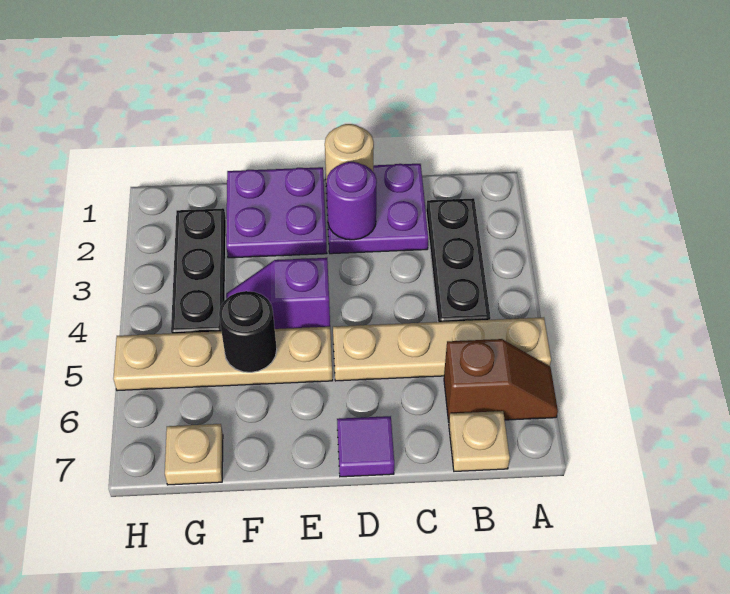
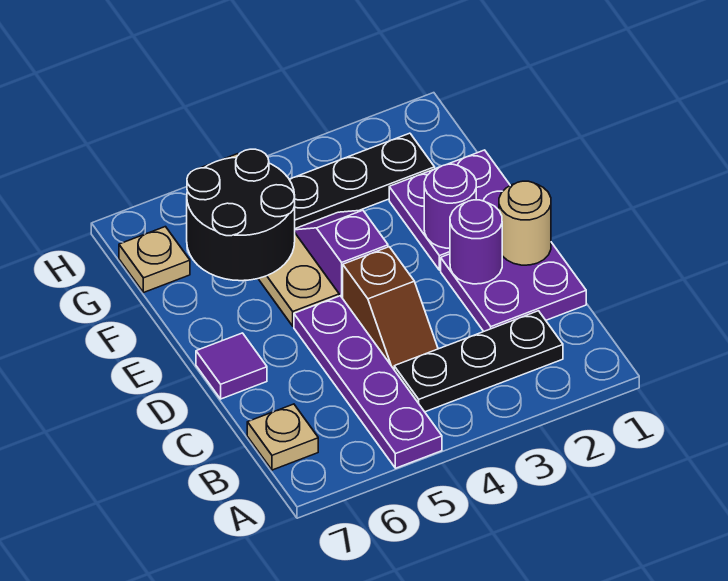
tan 1x4 plate [333,317,551,381] -> purple 1x4 plate [294,296,442,468]
brown 1x2 slope [444,339,558,422] -> brown 1x2 slope moved to [343,247,438,369]
none -> purple 1x1 round brick [424,164,476,248]
black 1x1 round brick [219,291,277,372] -> black 2x2 round brick [187,149,295,281]

